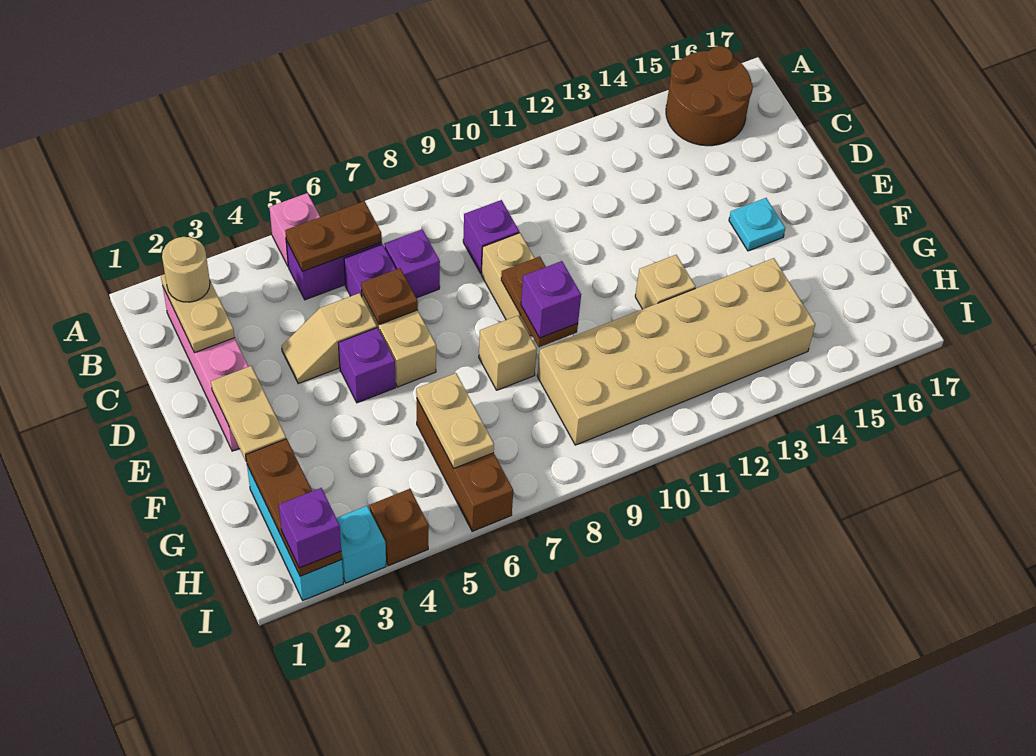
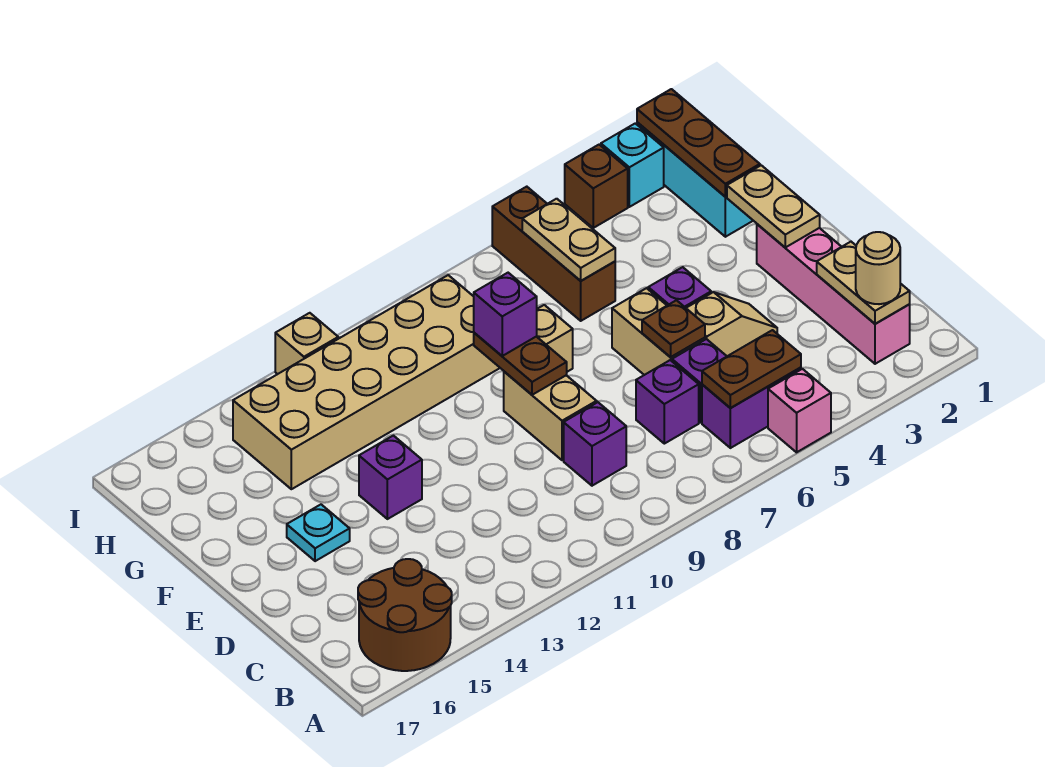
tan 1x1 brick [635,255,696,309] -> tan 1x1 brick moved to [275,313,338,374]
purple 1x1 brick [279,488,341,568] -> purple 1x1 brick moved to [359,436,422,519]

